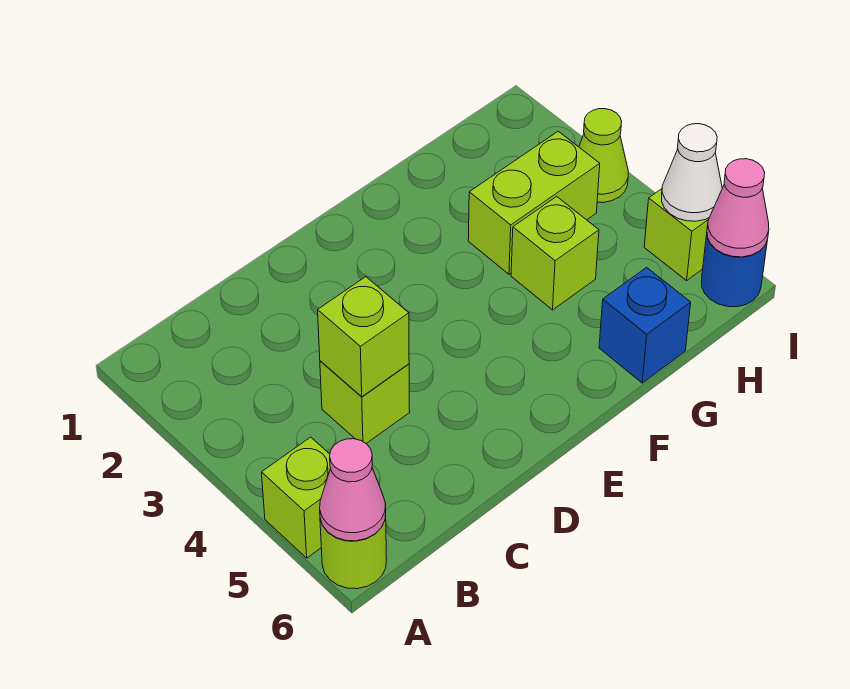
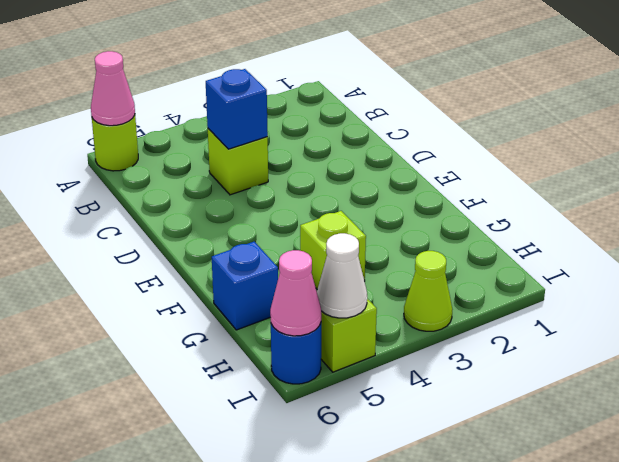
lime 1x1 brick [262,437,331,558] -> none
lime 1x1 brick [318,277,409,397] -> blue 1x1 brick [206,69,268,149]
lime 1x2 brick [468,131,600,274] -> none

